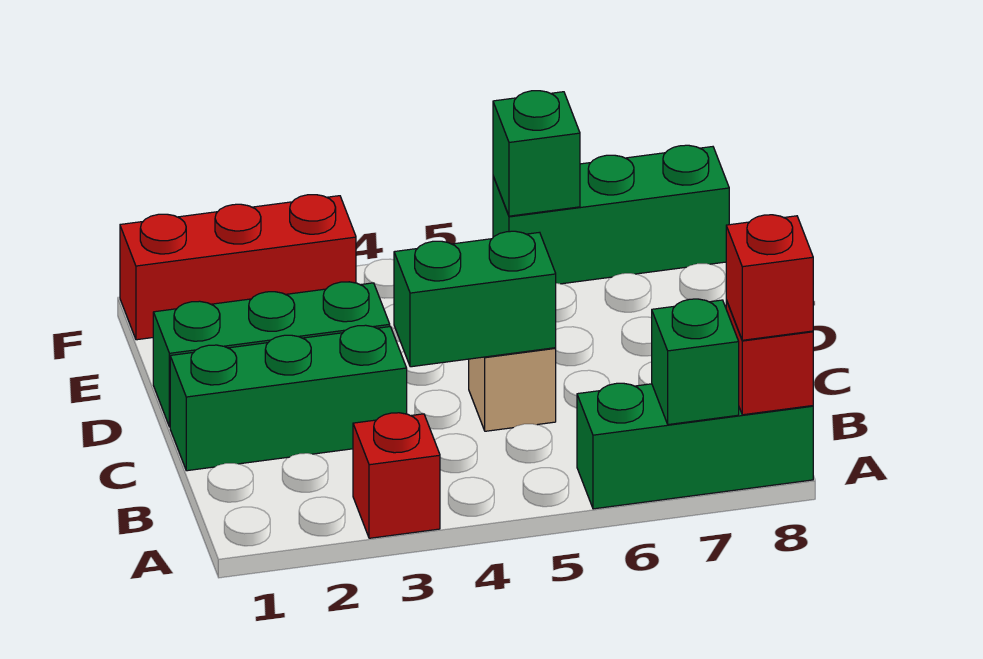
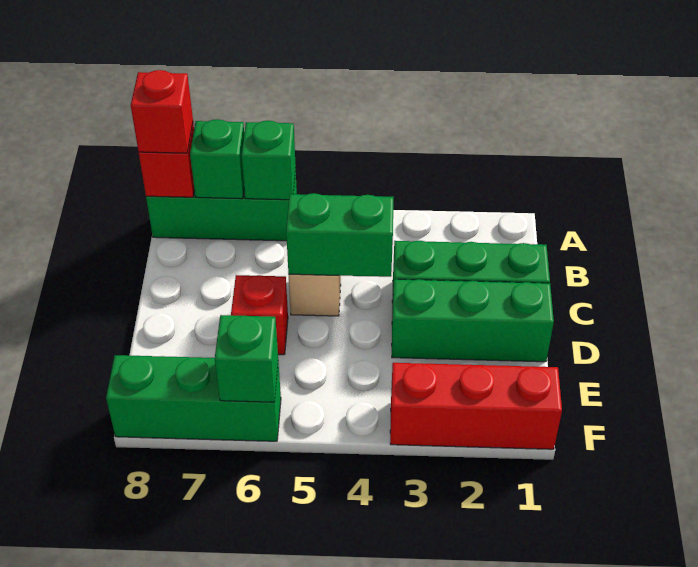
red 1x1 brick [353,413,440,538] -> red 1x1 brick moved to [231,275,288,355]
none -> green 1x1 brick [242,121,296,200]

